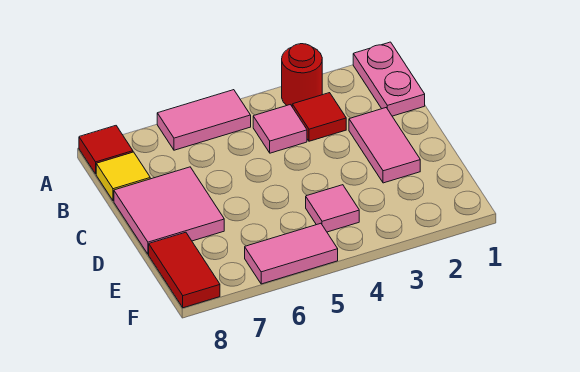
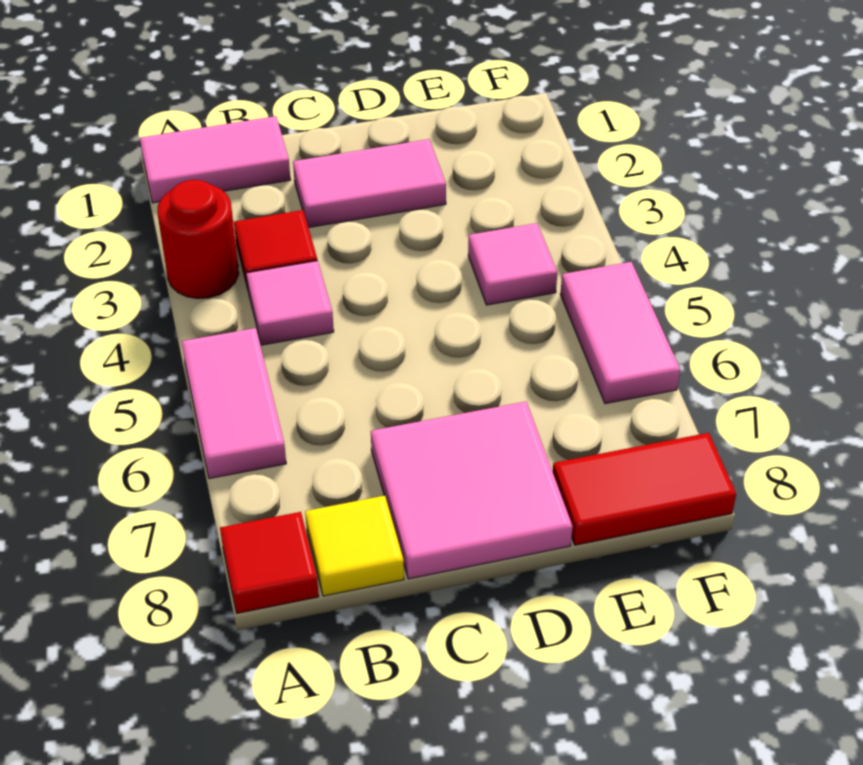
pink 1x2 plate [353,42,425,116] -> pink 1x2 tile [140,116,290,203]

